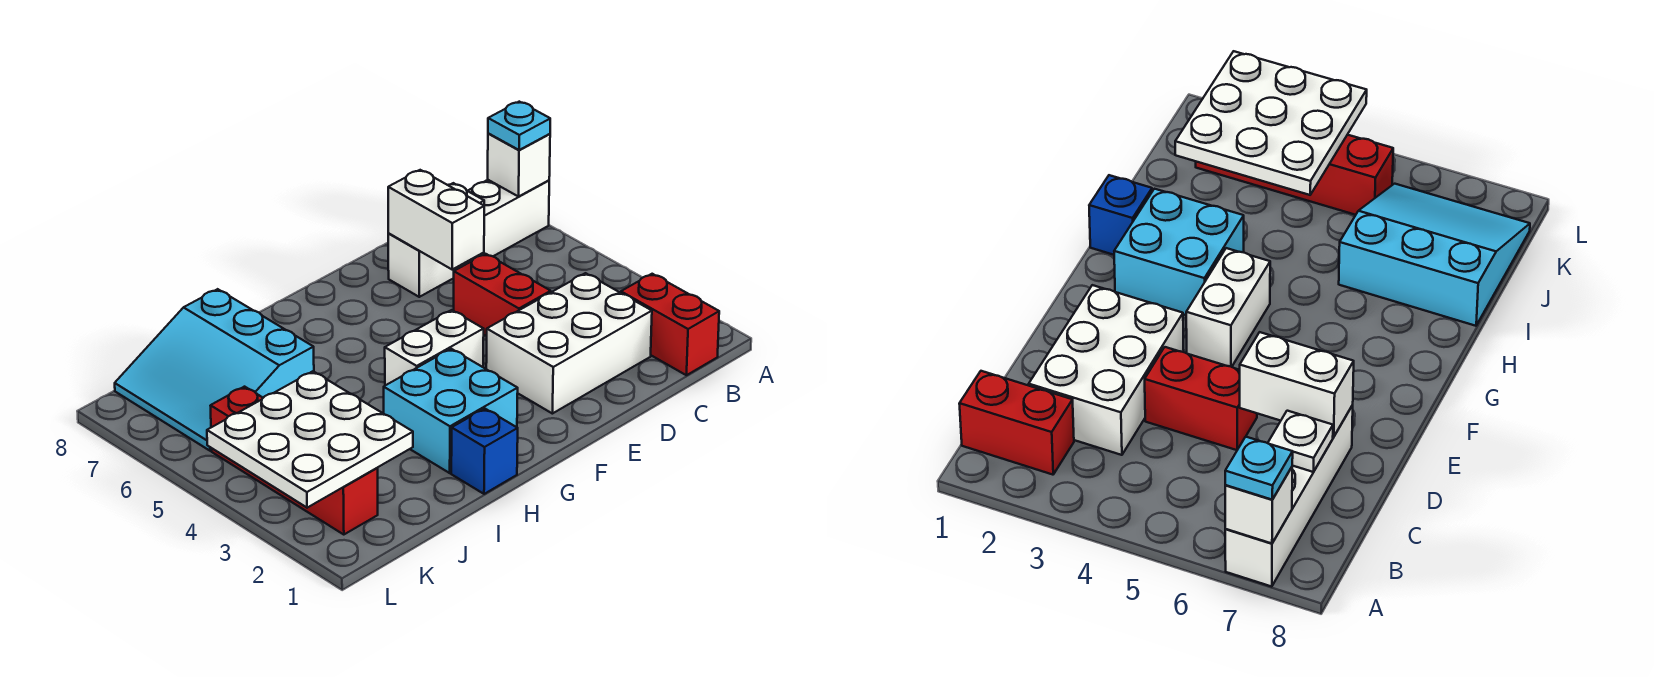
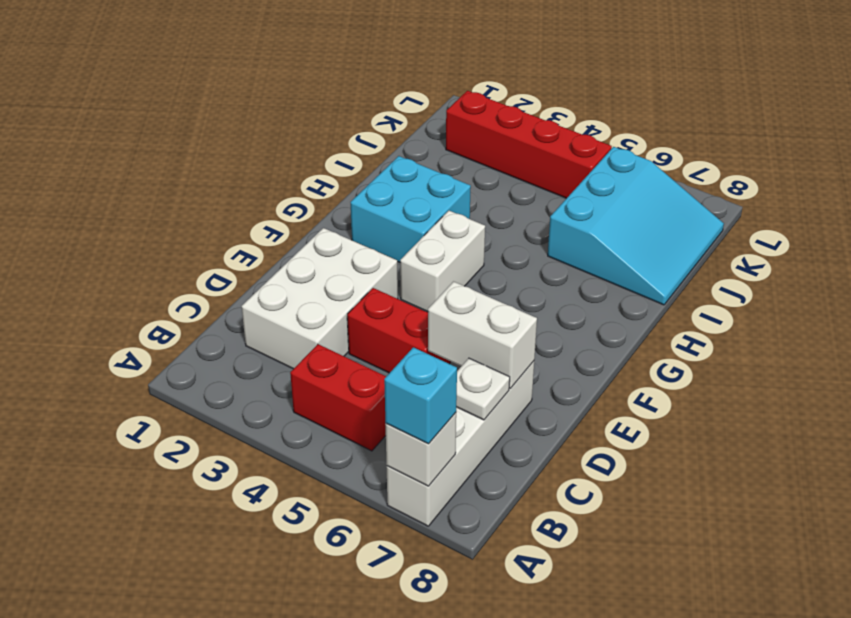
cyan 1x1 plate [488,102,550,150] -> cyan 1x1 brick [384,347,457,444]
red 1x2 brick [621,274,719,375] -> red 1x2 brick moved to [290,344,386,451]
blue 1x1 brick [451,409,518,494] -> none
cyan 3x3 slope [115,289,314,451] -> cyan 3x3 slope turned to [548,147,724,305]
white 3x3 plate [207,371,413,508] -> none

